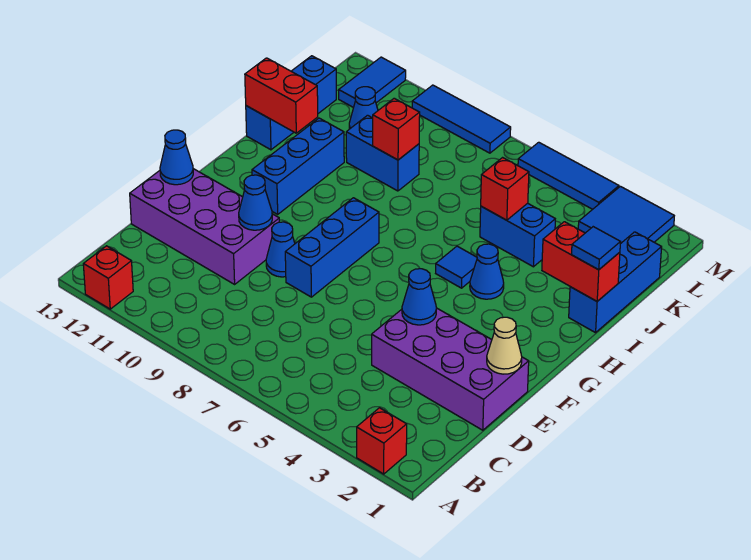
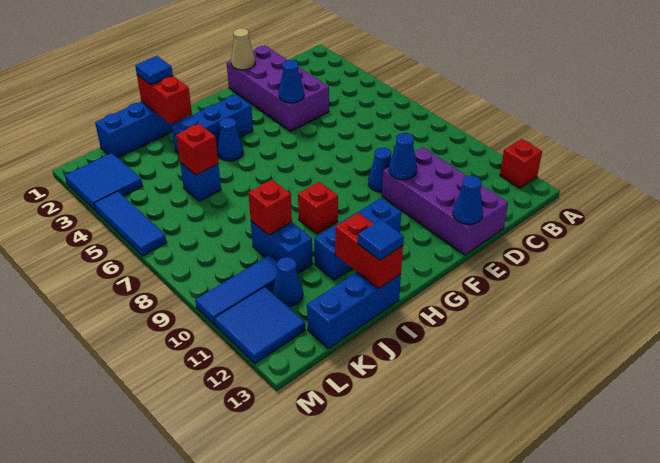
red 1x1 brick [357,408,407,474] -> red 1x1 brick moved to [298,182,338,234]
blue 1x3 brick [285,198,379,297] -> blue 1x3 brick moved to [172,95,253,153]
blue 1x1 tile [436,246,477,288] -> blue 1x1 tile moved to [358,220,404,260]
blue 1x2 brick [480,203,555,267] -> blue 1x1 brick [180,163,221,201]
blue 1x2 tile [339,57,406,108] -> blue 2x2 tile [214,287,305,364]
blue 1x3 tile [412,85,511,153] -> blue 1x3 tile turned to [195,255,278,325]

